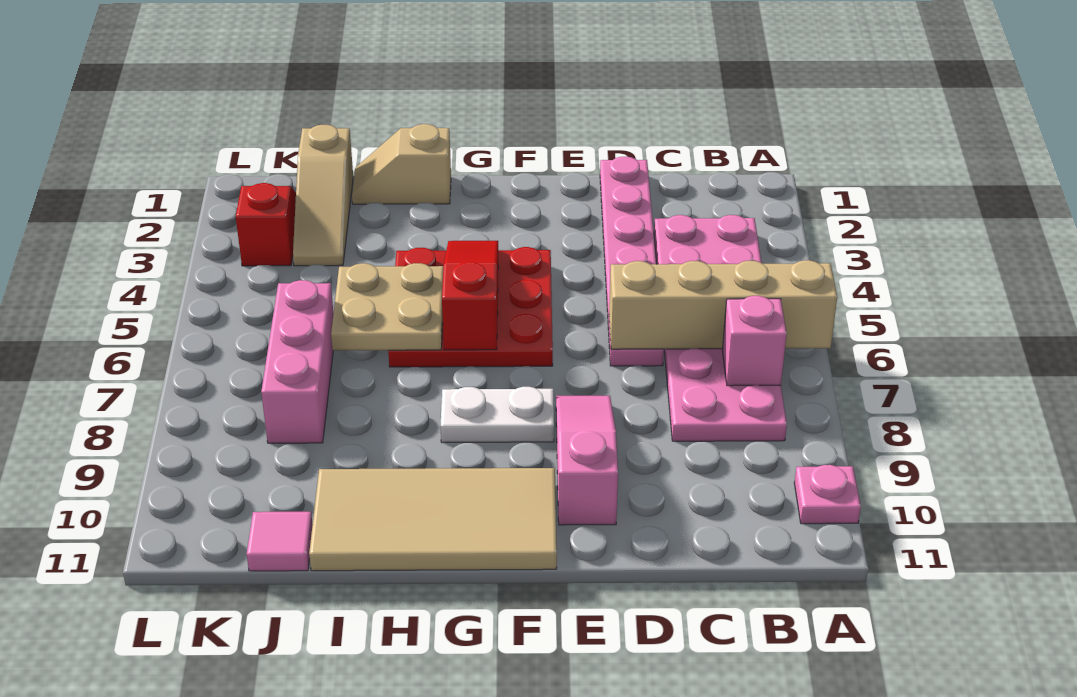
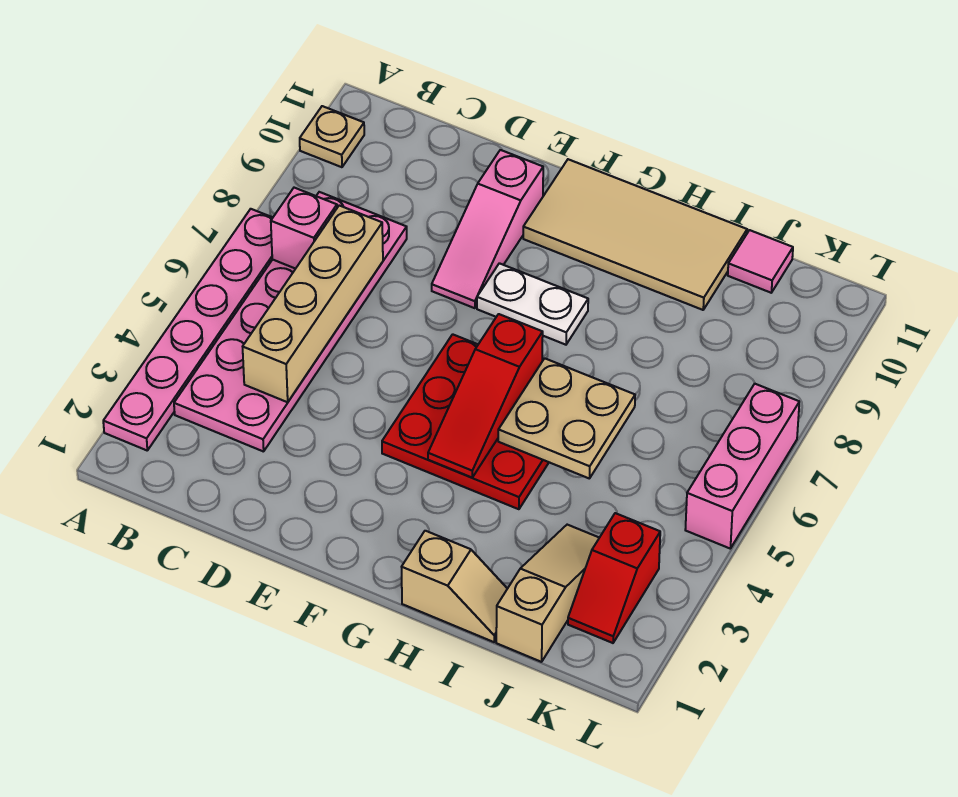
tan 1x4 brick [609,260,837,349] -> tan 1x4 brick turned to [243,205,383,402]
pink 1x1 plate [794,465,861,524] -> tan 1x1 plate [300,106,364,167]
pink 1x6 plate [600,157,664,366] -> pink 1x6 plate moved to [103,209,273,450]
pink 1x3 brick [261,280,333,443] -> pink 1x3 brick moved to [685,384,799,548]

